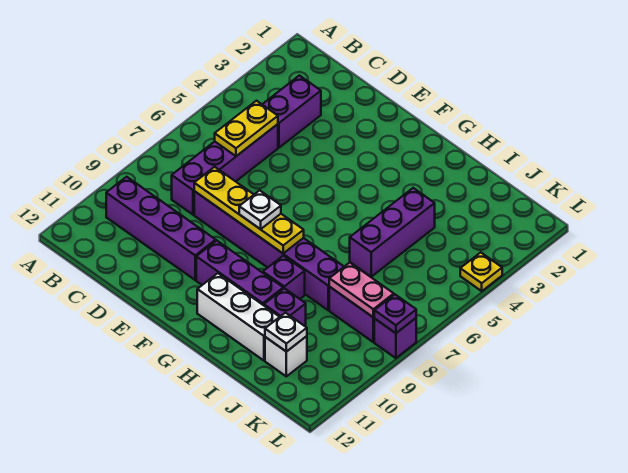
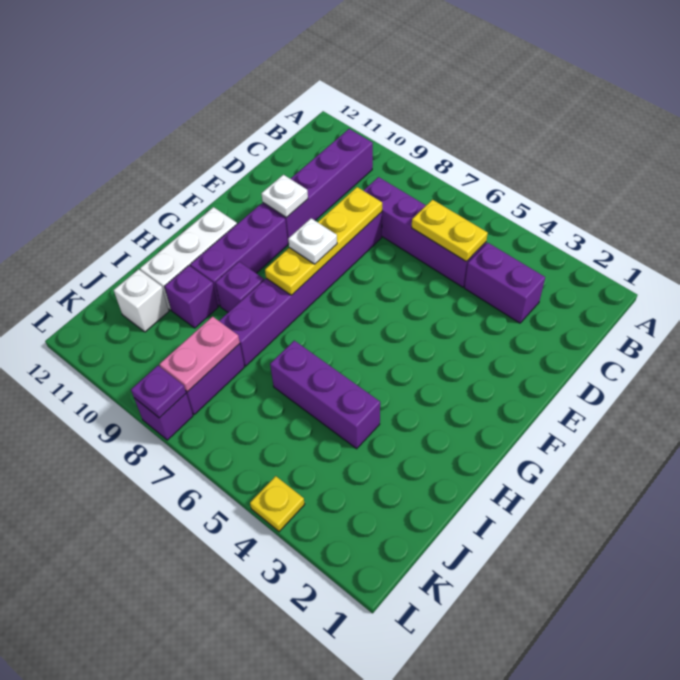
white 1x1 plate [265,313,307,352] -> white 1x1 plate moved to [261,175,308,218]

